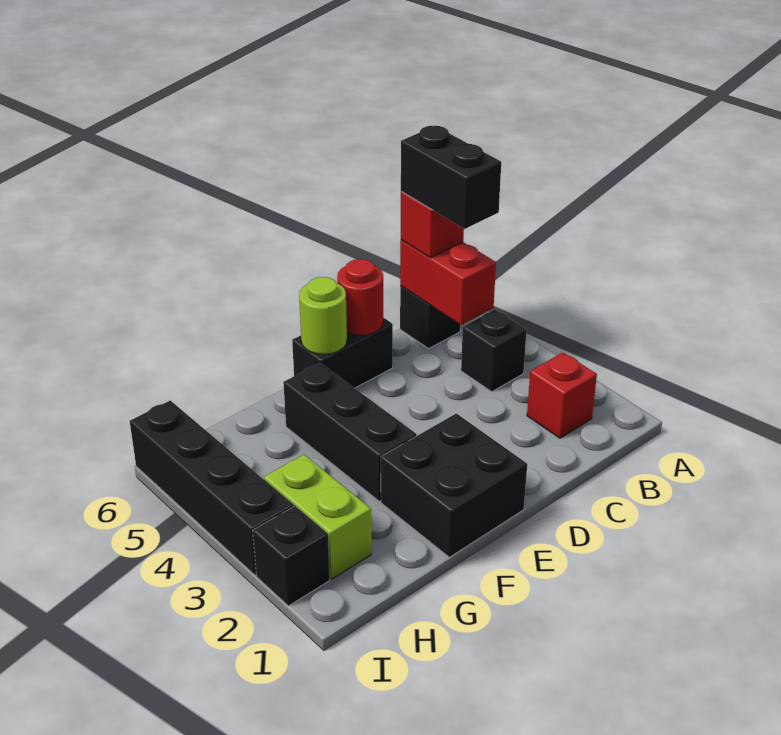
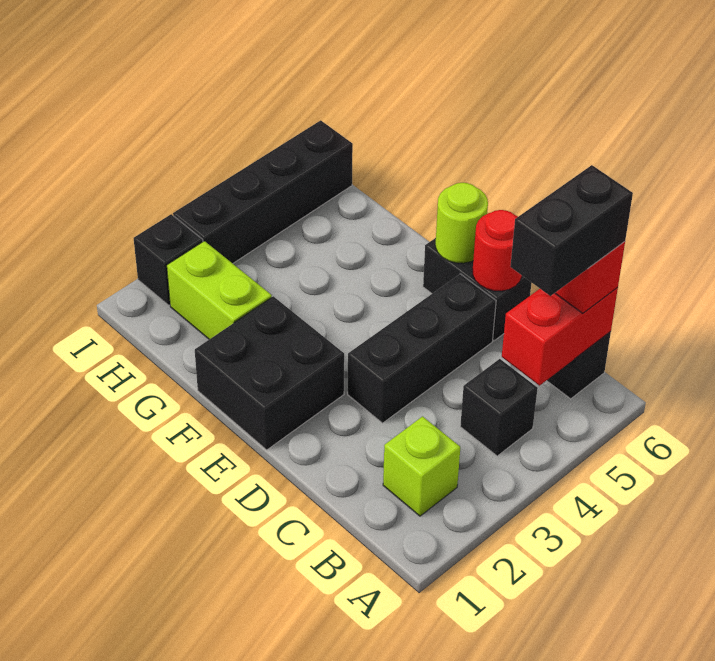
red 1x1 brick [527,352,597,438] -> lime 1x1 brick [383,416,460,516]
black 1x3 brick [283,363,417,501] -> black 1x3 brick moved to [348,274,496,423]
lime 1x2 brick [264,455,371,579] -> lime 1x2 brick turned to [167,241,272,339]

